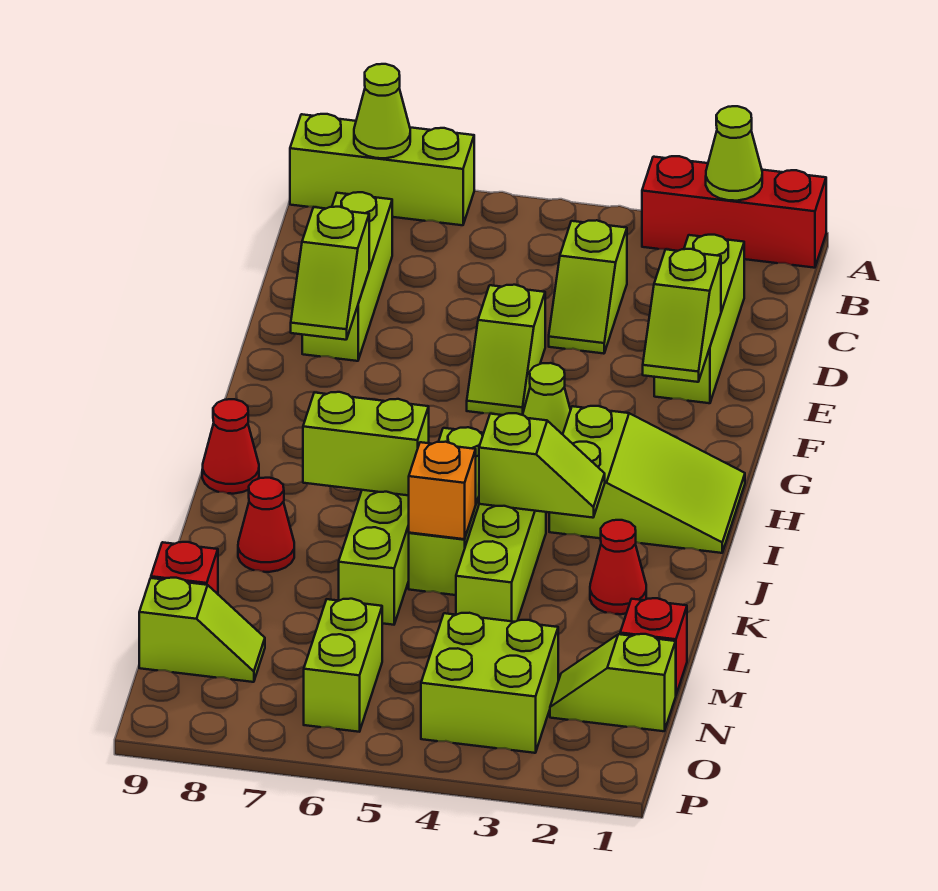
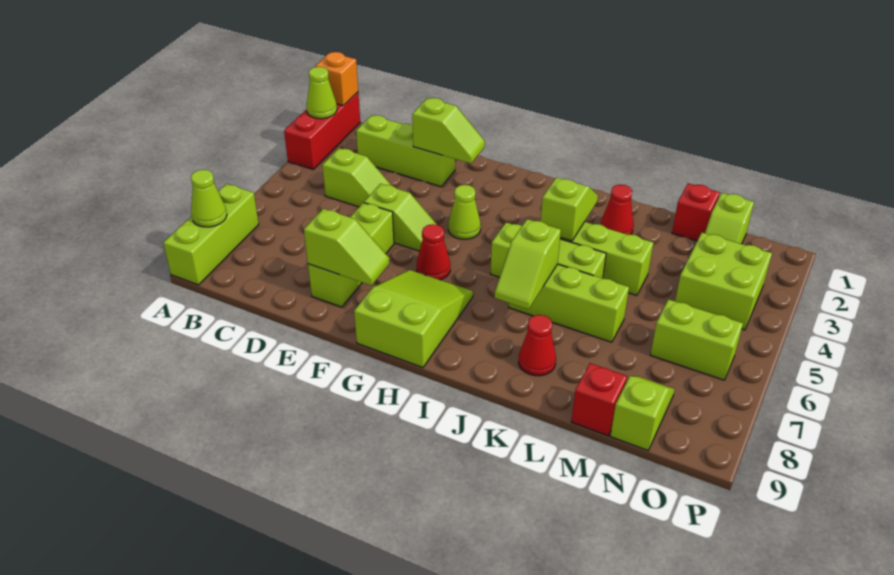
lime 1x3 brick [302,192,392,361] -> lime 1x3 brick turned to [308,203,394,307]
lime 2x3 slope [549,406,745,553] -> lime 2x3 slope moved to [354,270,473,368]
red 1x1 cone [202,399,259,494] -> red 1x1 cone moved to [417,224,450,280]
lime 1x2 brick [303,392,429,495] -> lime 1x2 slope [495,219,561,309]
orange 1x1 brick [409,442,476,539] -> orange 1x1 brick moved to [315,52,358,106]

